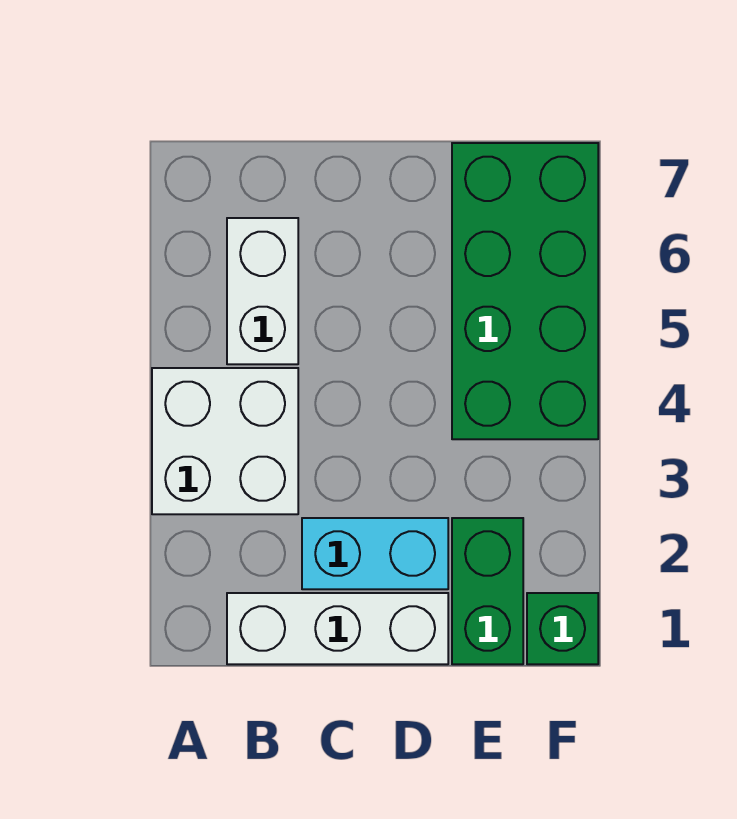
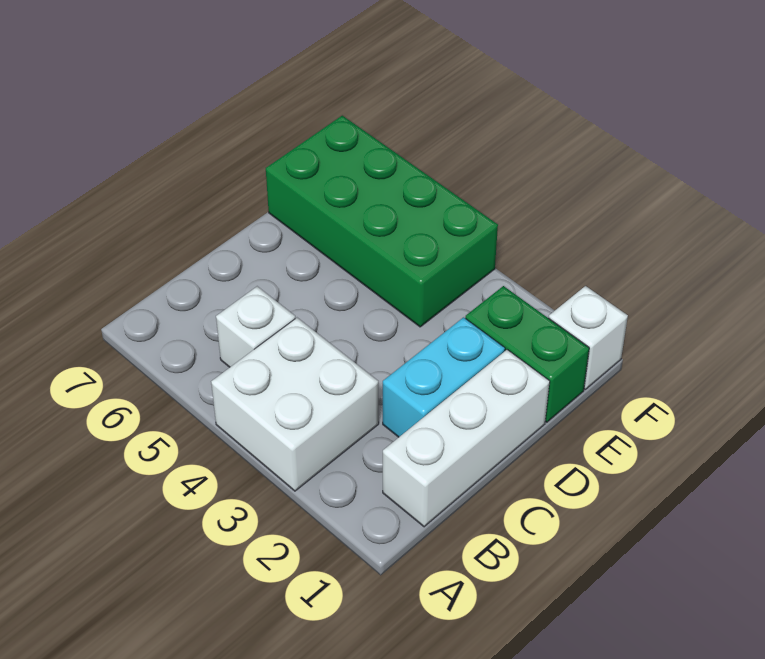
white 1x2 brick [227,218,298,364] -> white 1x1 brick [216,286,295,367]
green 1x1 brick [527,593,598,664] -> white 1x1 brick [549,286,628,389]

